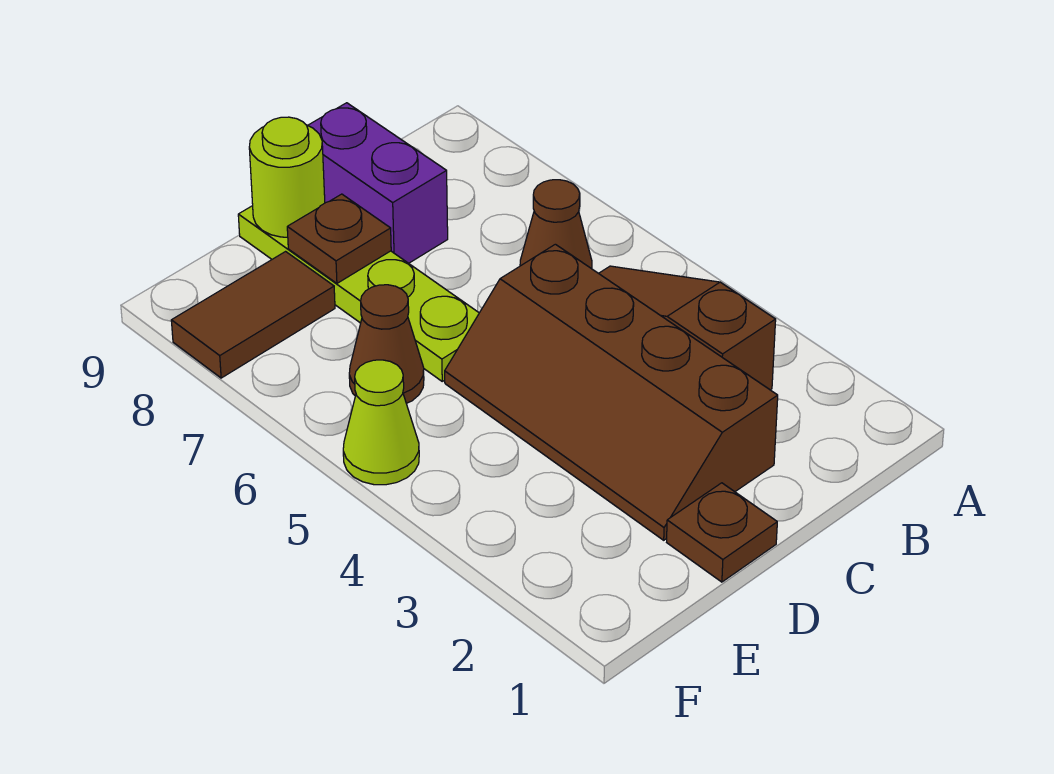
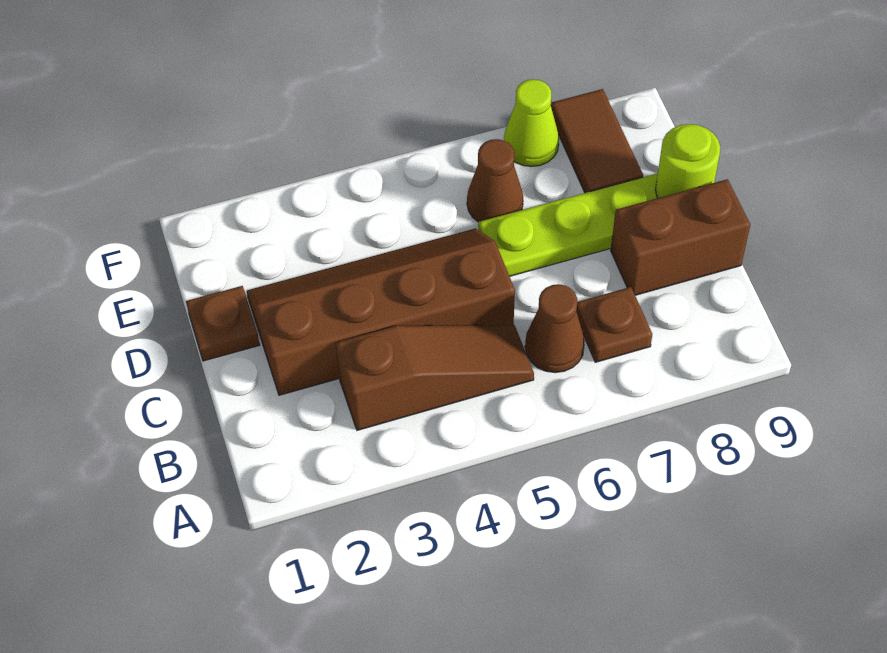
purple 1x2 brick [308,103,448,263] -> brown 1x2 brick [611,179,750,295]
brown 1x1 plate [287,194,391,283] -> brown 1x1 plate moved to [576,287,652,362]
lime 1x1 cone [343,360,419,485] -> lime 1x1 cone moved to [504,79,559,167]

